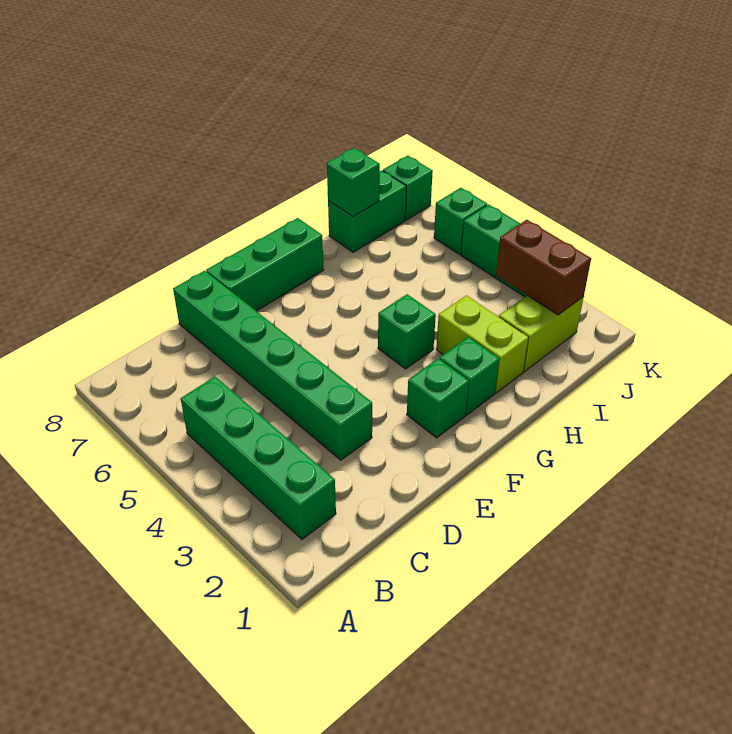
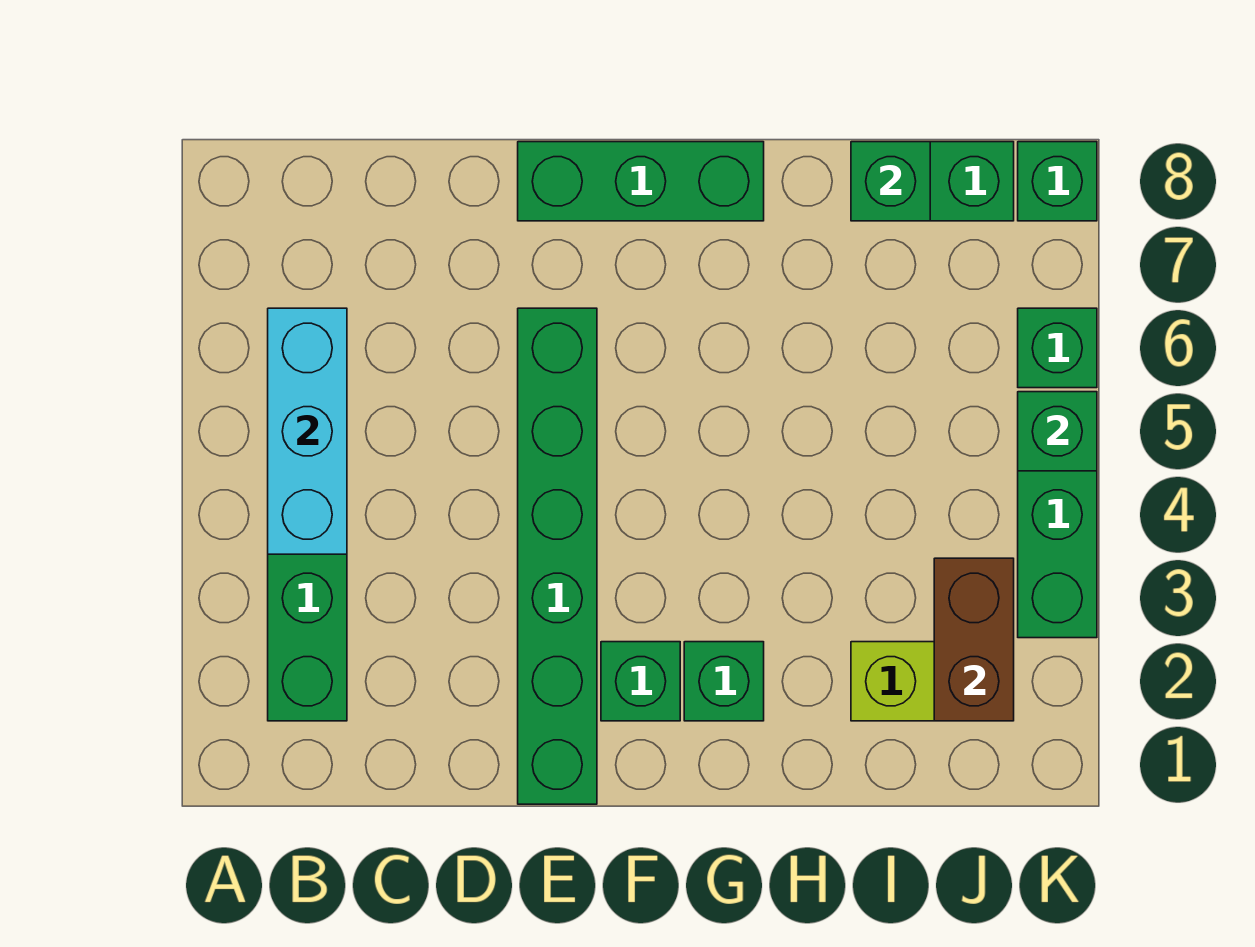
none -> cyan 1x3 brick [268,308,347,554]
green 1x6 brick [173,271,372,460] -> green 1x6 brick moved to [518,308,597,804]
green 1x1 brick [378,294,436,369] -> green 1x1 brick moved to [1018,392,1097,471]
lime 1x2 brick [436,295,529,393] -> none

